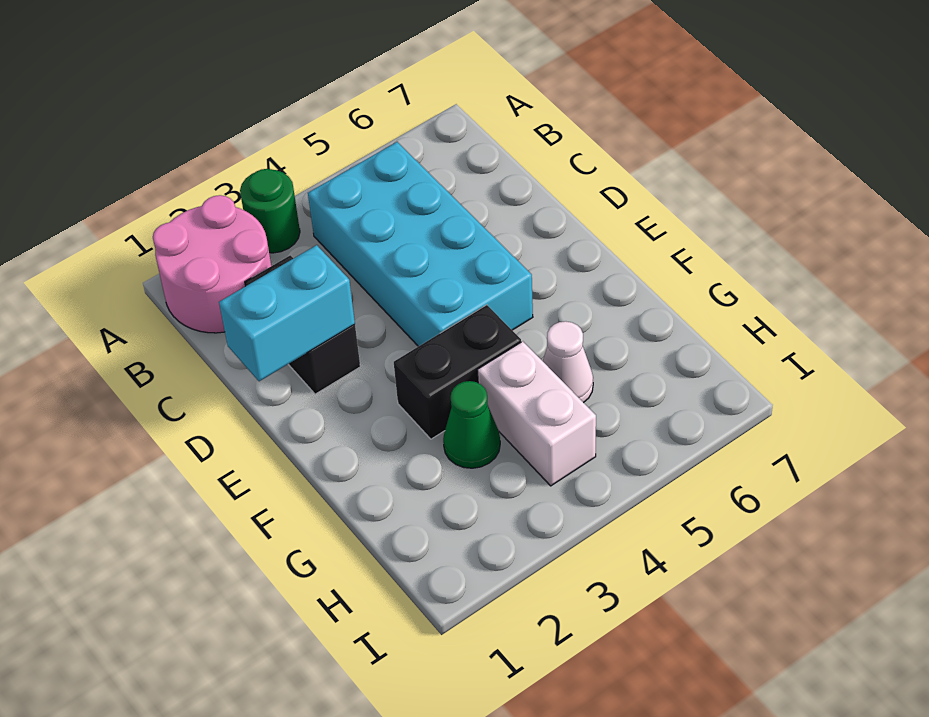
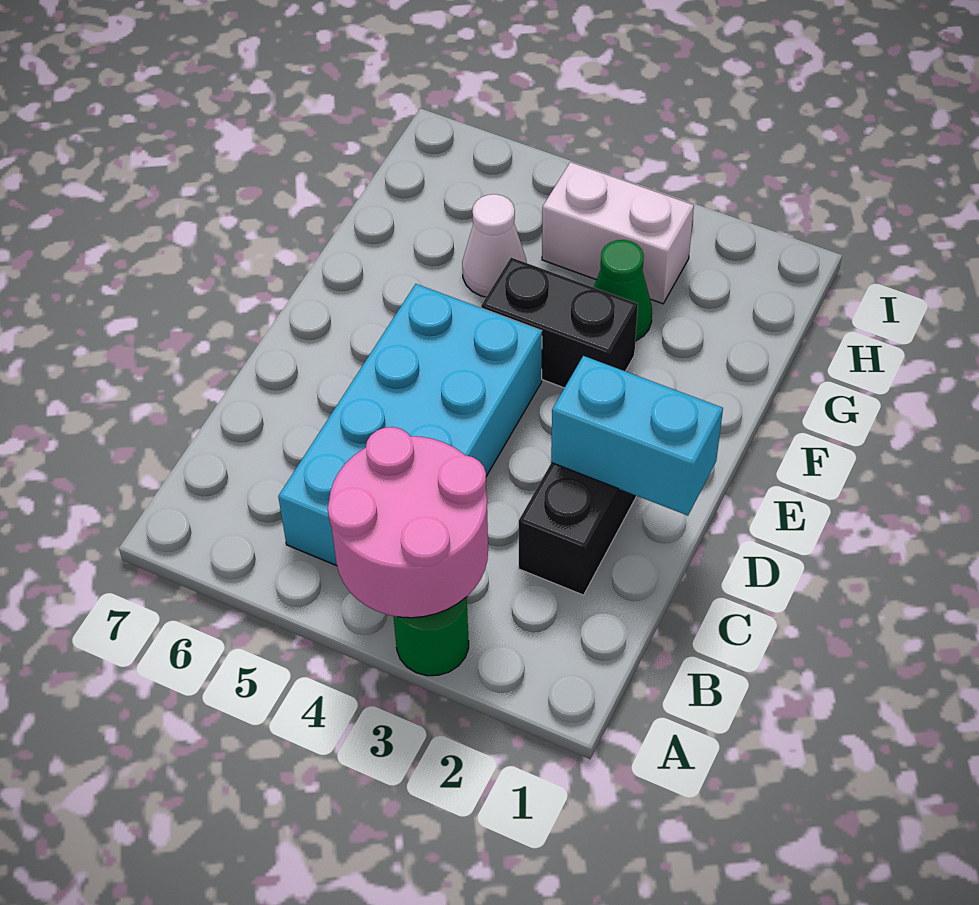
pink 2x2 round brick [153,195,271,333] -> pink 2x2 round brick moved to [328,427,488,618]
white 1x2 brick [477,341,596,486] -> white 1x2 brick turned to [542,162,694,304]

